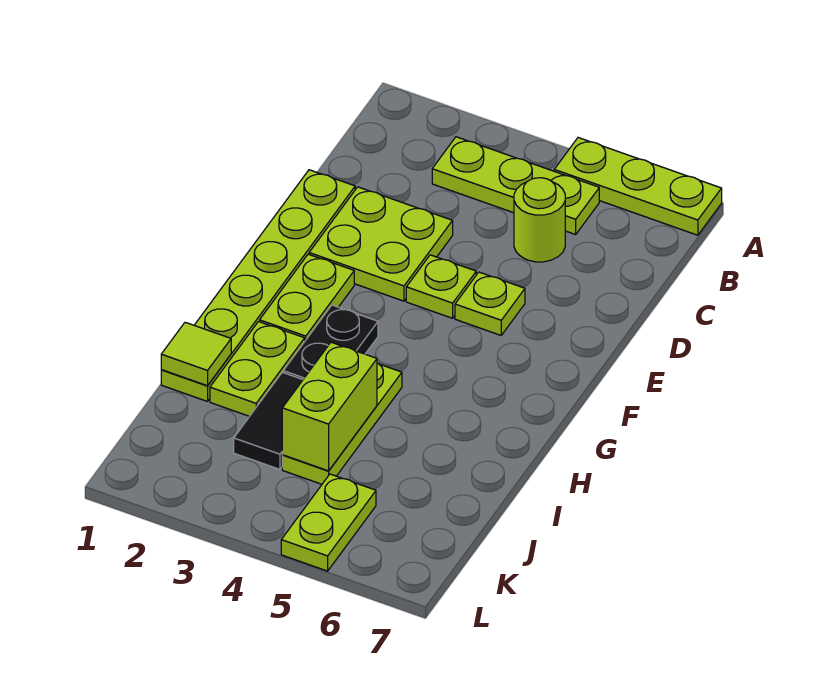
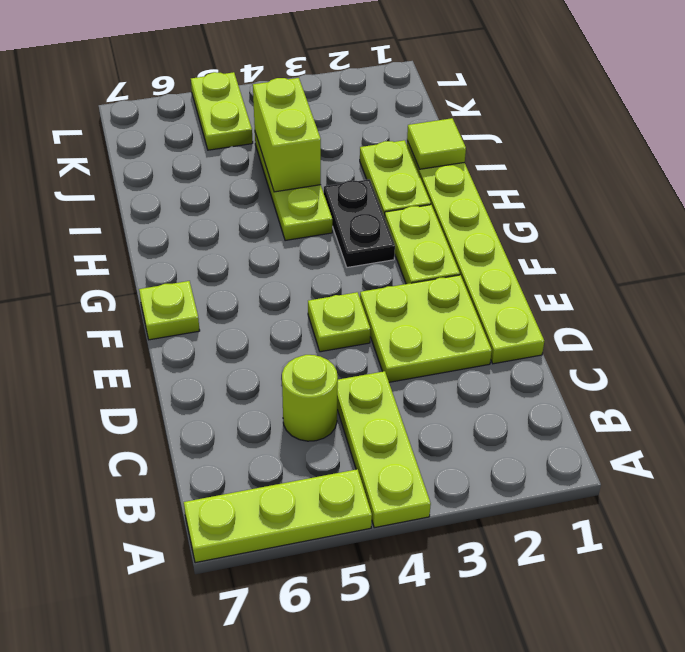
lime 1x3 plate [432,137,599,234] -> lime 1x3 plate turned to [337,371,431,528]
lime 1x1 plate [455,272,525,335] -> lime 1x1 plate moved to [139,281,200,340]
black 1x2 tile [234,372,303,469] -> none

